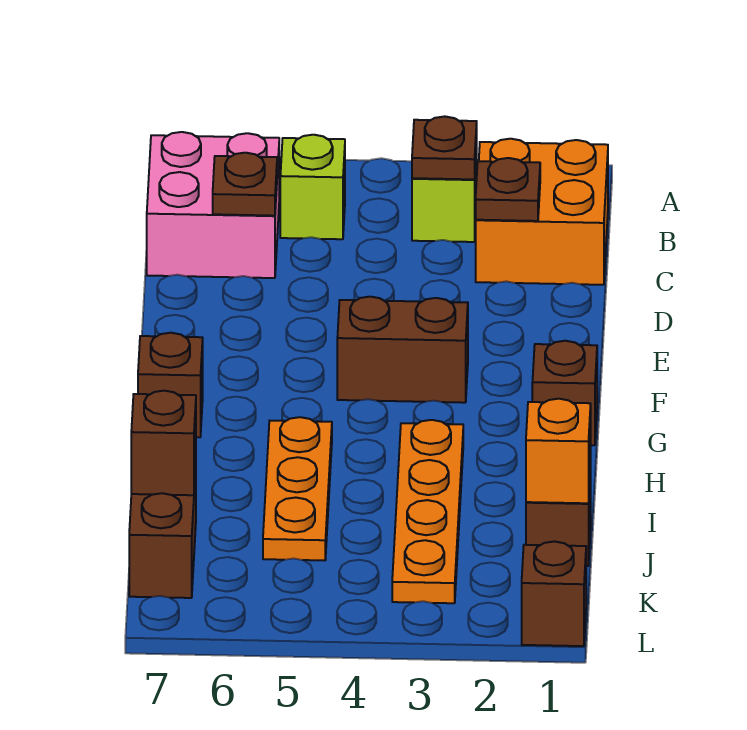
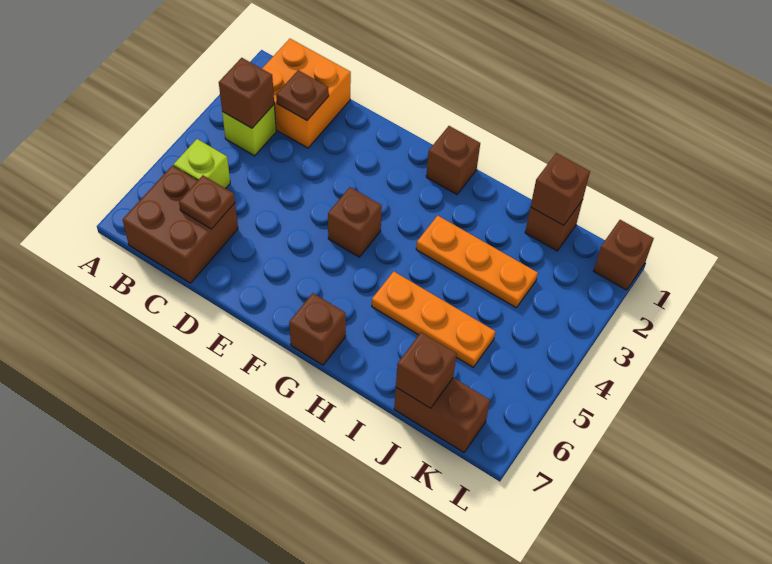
brown 1x1 plate [412,116,477,179] -> brown 1x1 brick [219,58,274,128]
pink 2x2 brick [147,132,279,278] -> brown 2x2 brick [123,166,238,283]
brown 1x2 brick [337,297,468,403] -> brown 1x1 brick [328,187,382,257]
orange 1x4 plate [392,420,463,603] -> orange 1x3 plate [416,216,538,308]
orange 1x1 brick [526,399,591,503] -> brown 1x1 brick [531,153,590,225]

